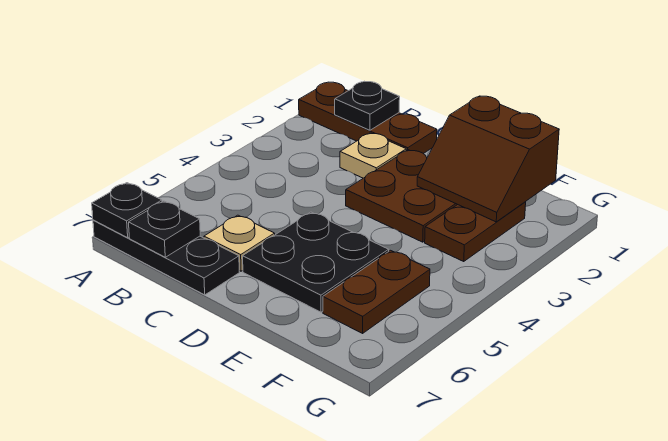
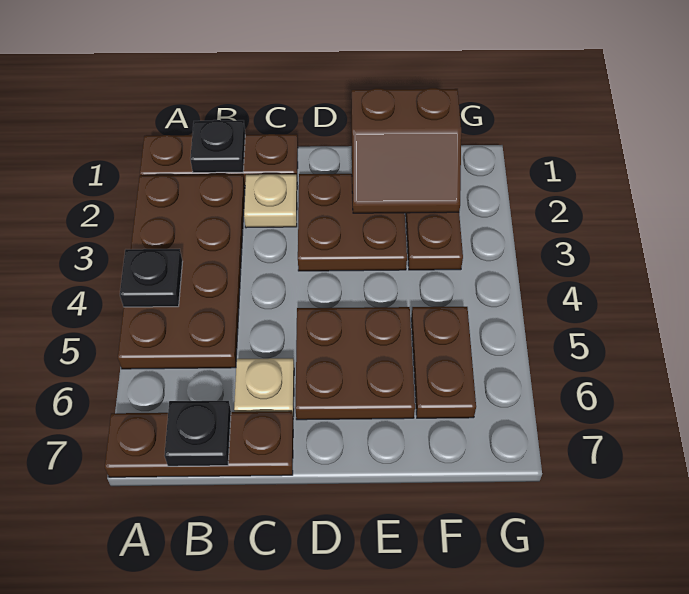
none -> brown 2x4 plate [118,175,245,369]
black 1x3 plate [93,220,239,295] -> brown 1x3 plate [105,411,293,477]
black 1x1 plate [92,183,162,238] -> black 1x1 plate moved to [120,249,183,307]
black 2x2 plate [243,212,389,312] -> brown 2x2 plate [295,307,415,420]

